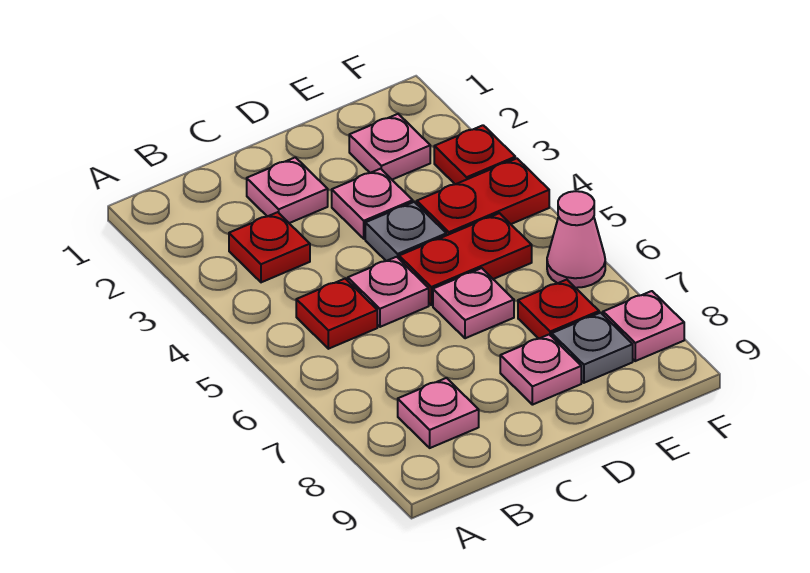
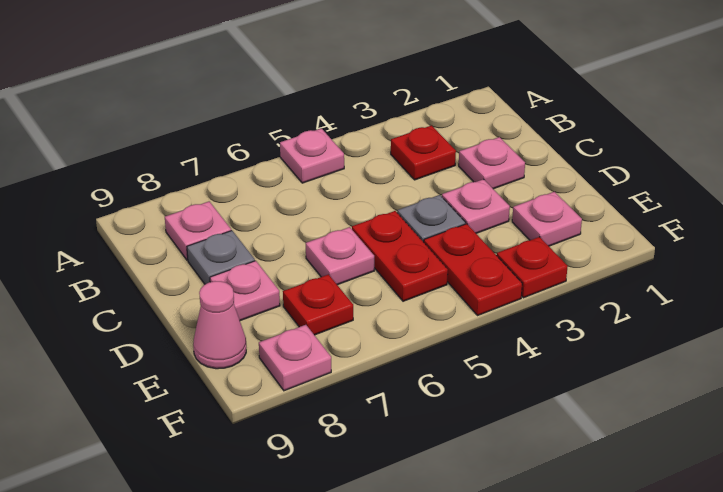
red 1x1 plate [296,279,377,349] -> none
pink 1x1 plate [348,257,429,327] -> pink 1x1 plate moved to [280,128,344,183]
grey 1x1 plate [552,313,633,383] -> grey 1x1 plate moved to [187,231,255,284]
pink 1x1 cone [547,191,605,288] -> pink 1x1 cone moved to [193,281,246,369]

